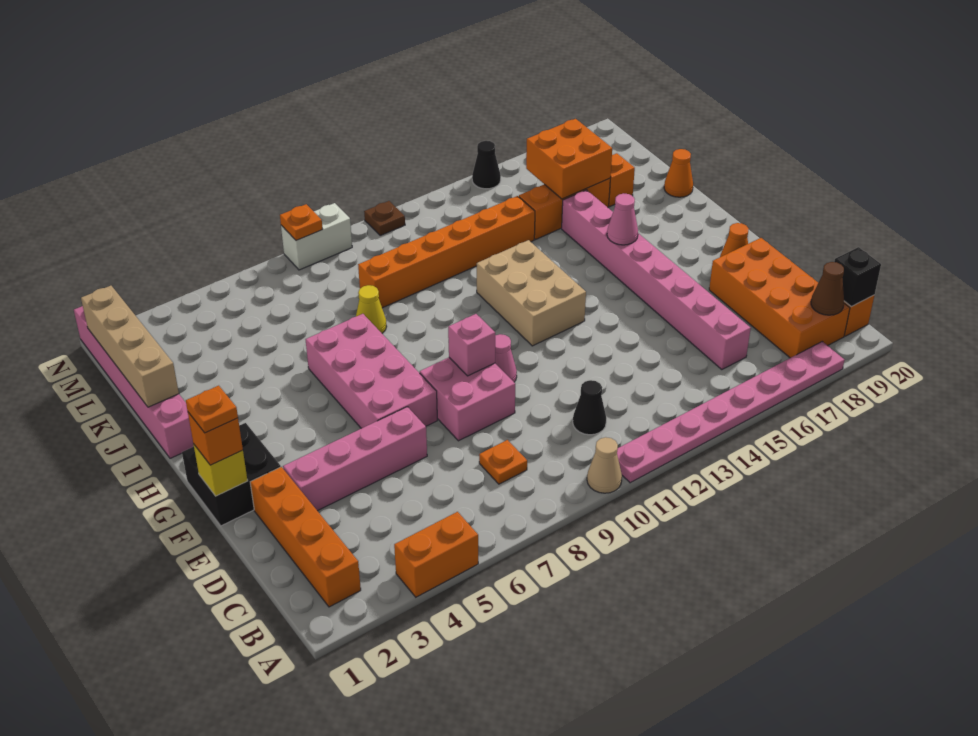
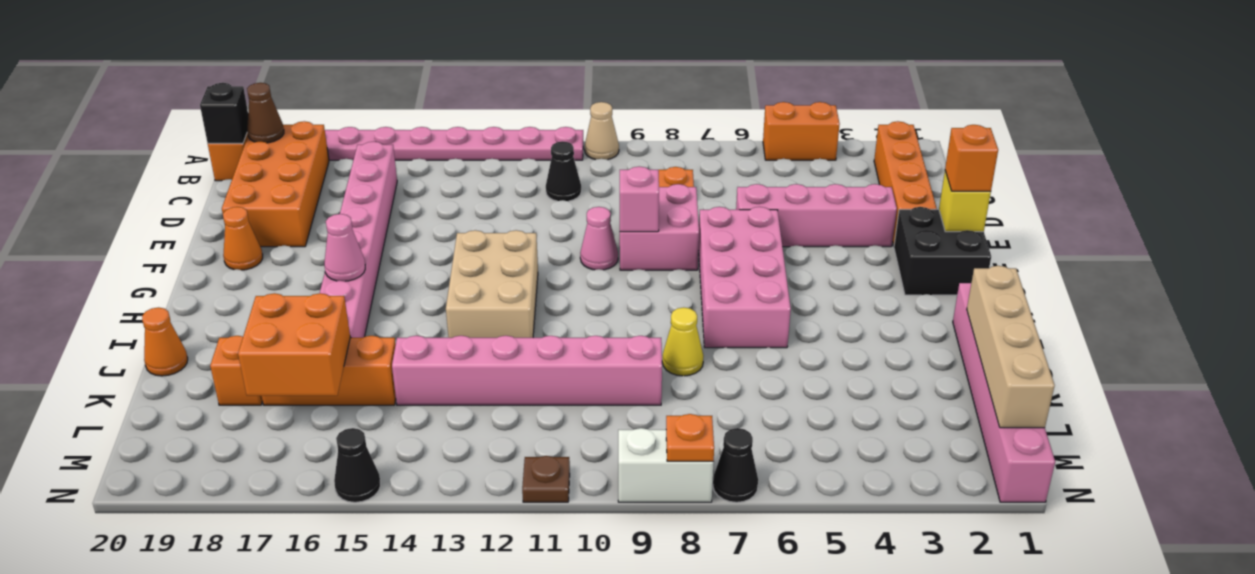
orange 1x1 plate [186,386,238,433] -> none
orange 1x6 brick [358,196,535,308] -> pink 1x6 brick [392,336,662,405]
none -> black 1x1 cone [713,428,758,502]

